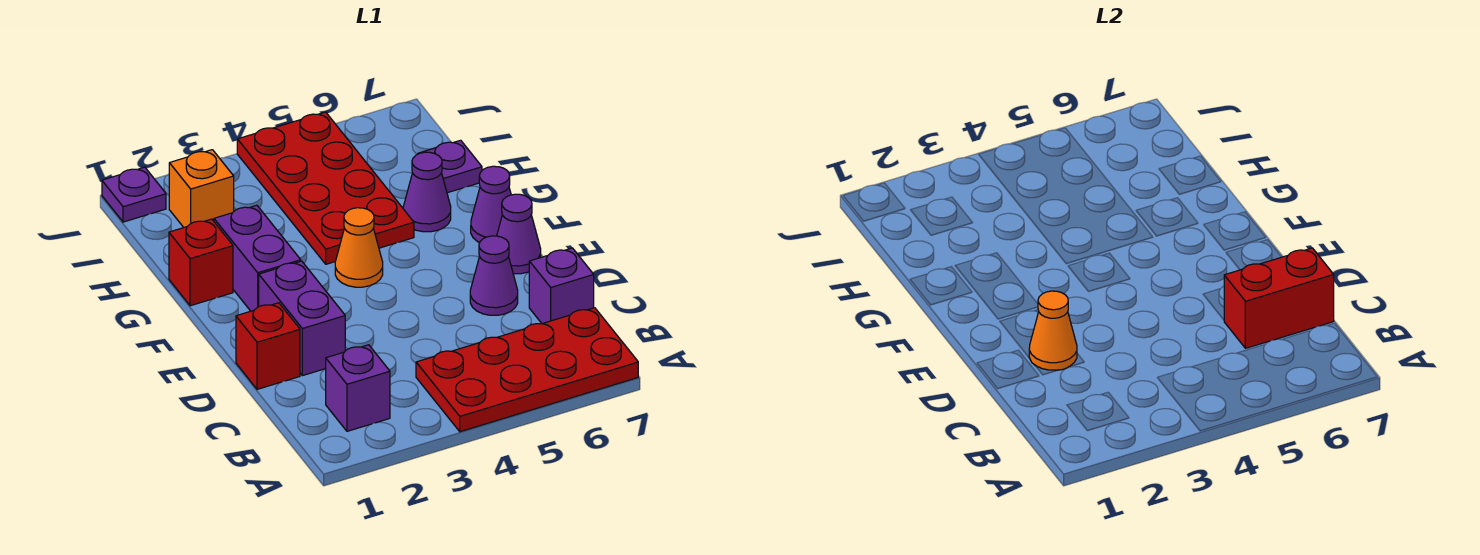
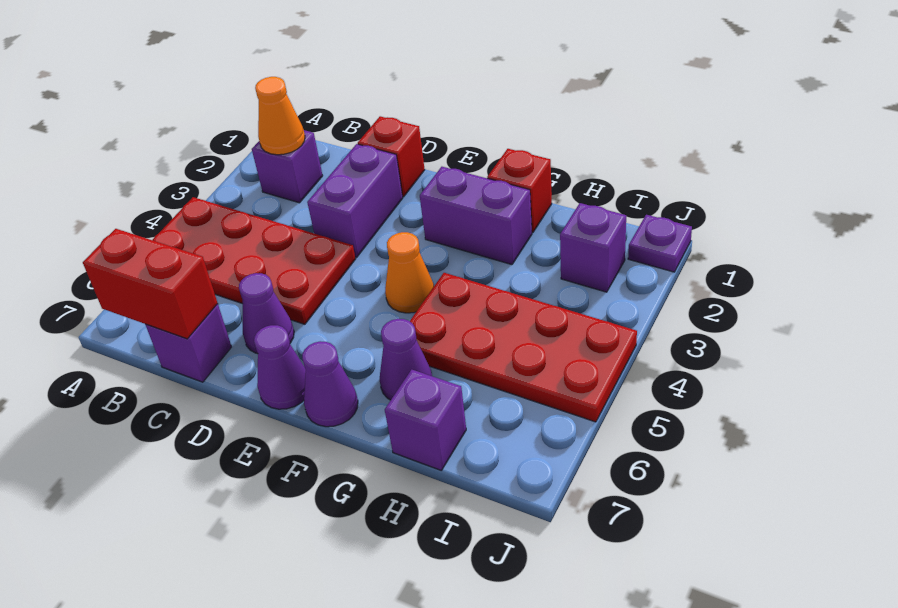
red 2x4 plate [416,308,638,432] -> red 2x4 plate turned to [153,197,355,324]
red 1x2 brick [1224,248,1334,348] -> red 1x2 brick turned to [83,229,218,339]
purple 1x2 brick [259,261,345,376] -> purple 1x2 brick turned to [307,144,403,257]
orange 1x1 cone [1029,291,1077,370] -> orange 1x1 cone moved to [255,77,305,155]
purple 1x1 plate [418,140,482,193] -> purple 1x1 brick [385,370,466,470]
orange 1x1 brick [169,150,234,227] -> purple 1x1 brick [560,203,626,292]

